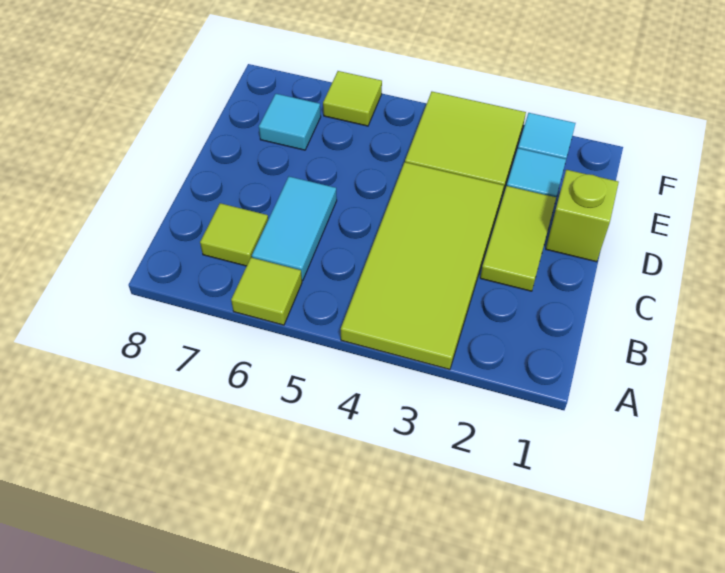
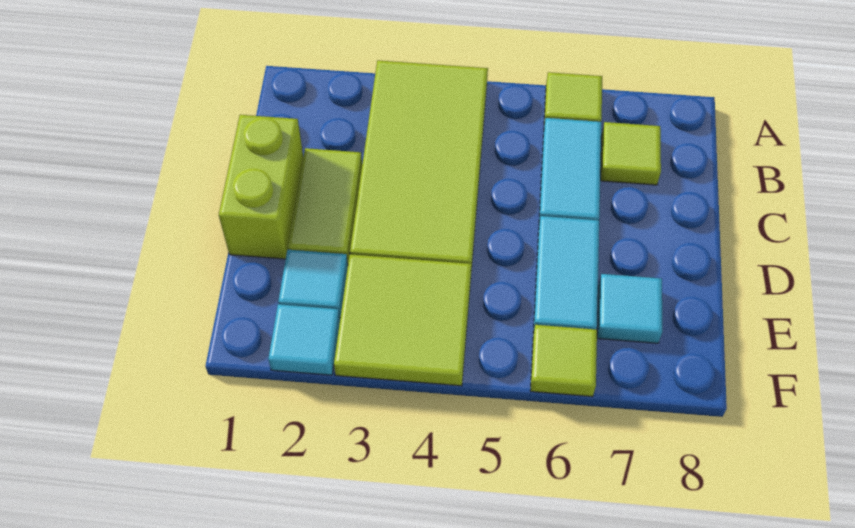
lime 1x1 brick [546,170,619,262] -> lime 1x2 brick [219,115,303,259]
none -> cyan 1x2 tile [533,216,599,333]

